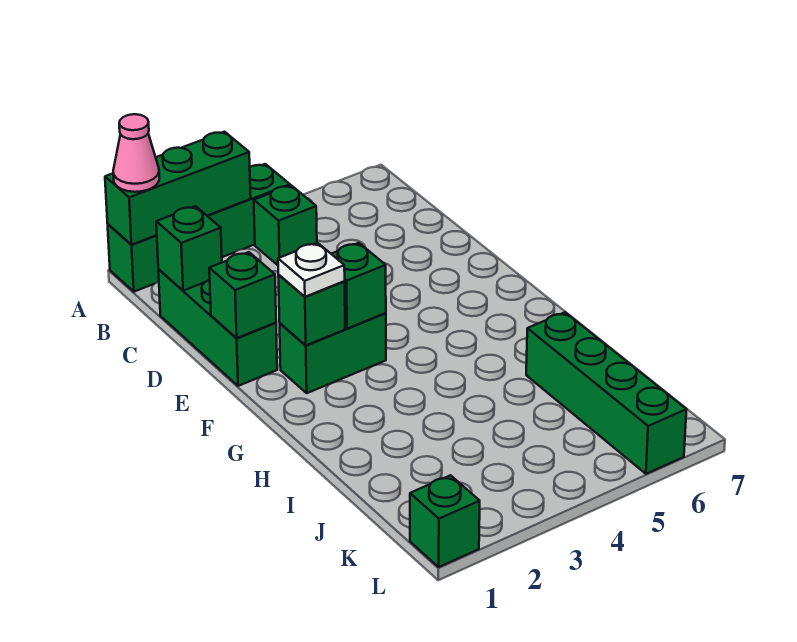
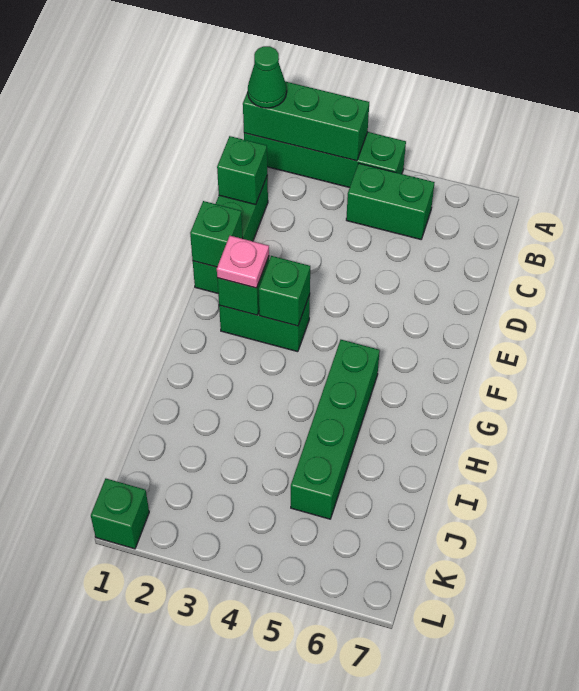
pink 1x1 cone [113,114,160,192] -> green 1x1 cone [248,46,287,108]
green 1x1 brick [254,185,317,265] -> green 1x2 brick [346,163,435,239]
white 1x1 plate [278,243,345,297] -> pink 1x1 plate [217,236,269,288]
green 1x4 brick [526,312,687,474] -> green 1x4 brick moved to [291,340,380,519]

